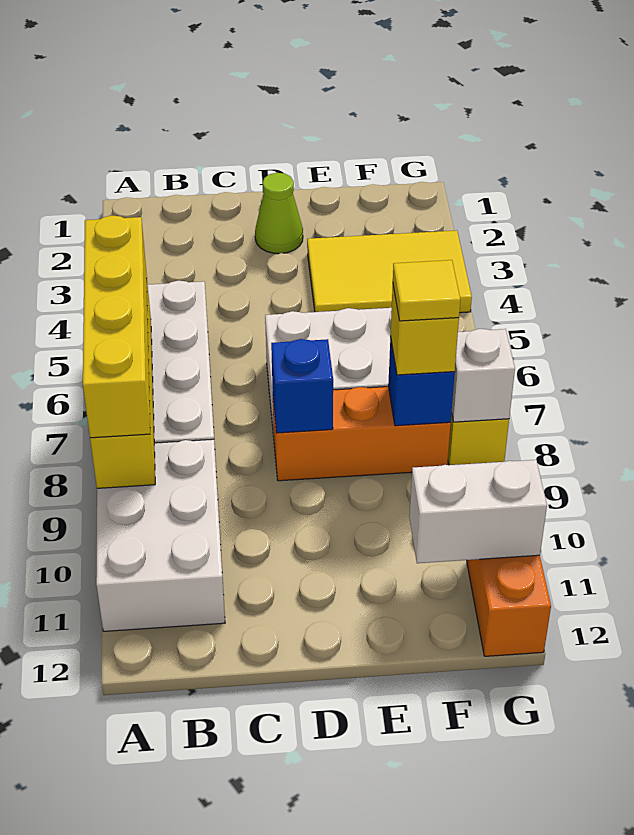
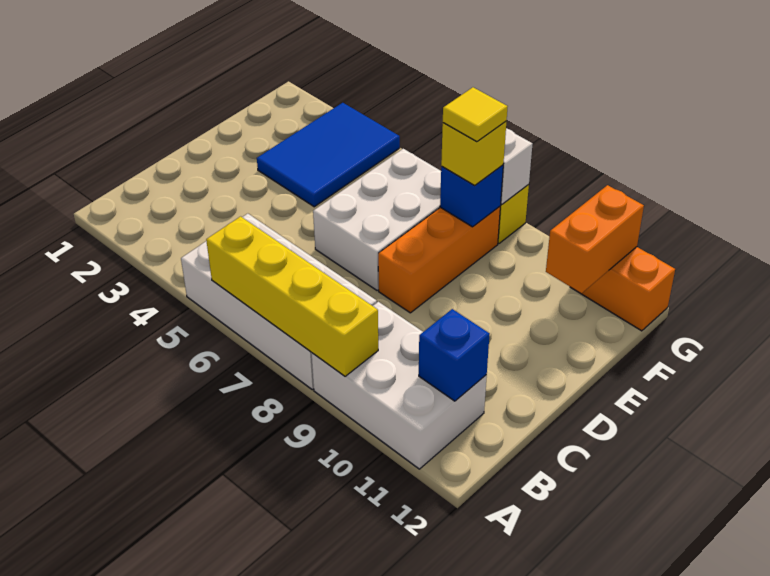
yellow 1x4 brick [83,215,150,438] -> none
lime 1x1 cone [255,173,303,254] -> none
blue 1x1 brick [271,339,333,433] -> blue 1x1 brick moved to [419,309,489,401]
yellow 2x3 tile [307,230,472,313] -> blue 2x3 tile [257,103,400,207]
white 1x2 brick [409,460,547,563] -> orange 1x2 brick [546,185,644,293]

